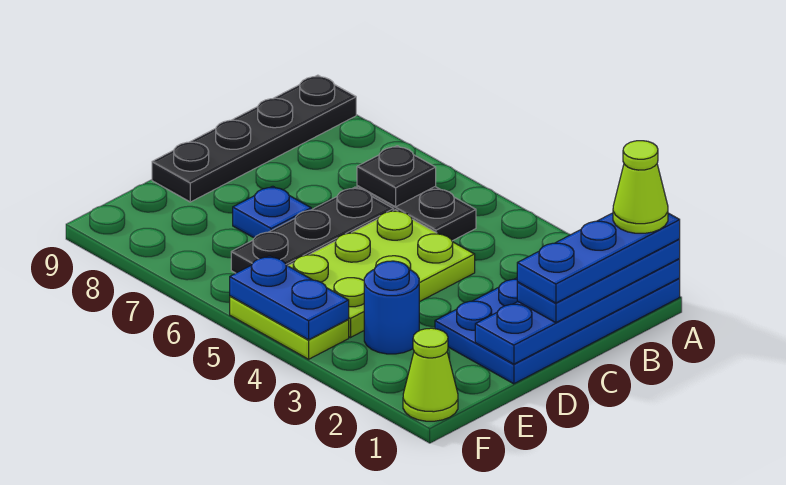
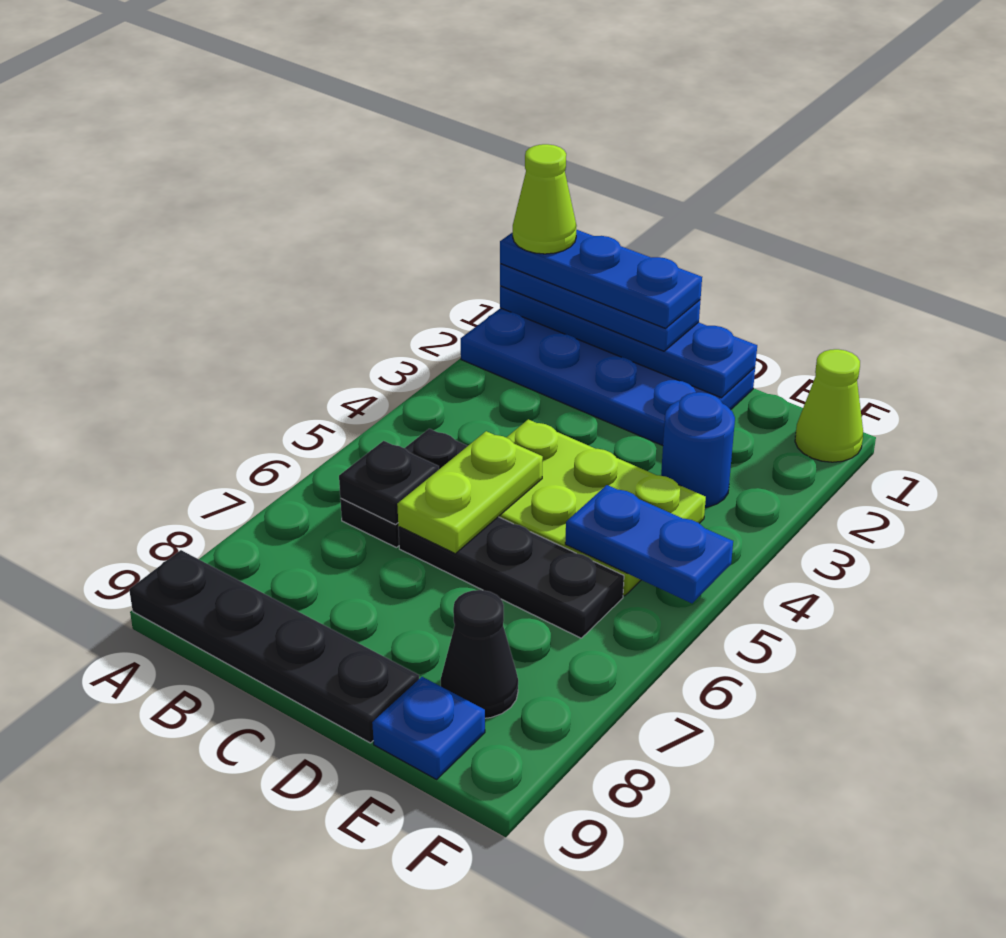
blue 1x1 plate [233,186,311,238] -> blue 1x1 plate moved to [372,677,485,779]
none -> black 1x1 cone [441,590,518,718]
lime 1x2 plate [230,296,349,359] -> lime 1x2 plate moved to [397,431,543,554]
blue 1x2 plate [230,256,349,340] -> blue 1x2 plate turned to [565,485,733,603]

